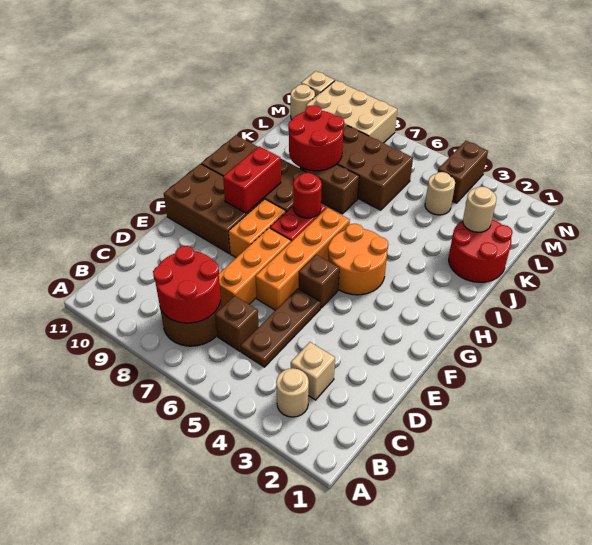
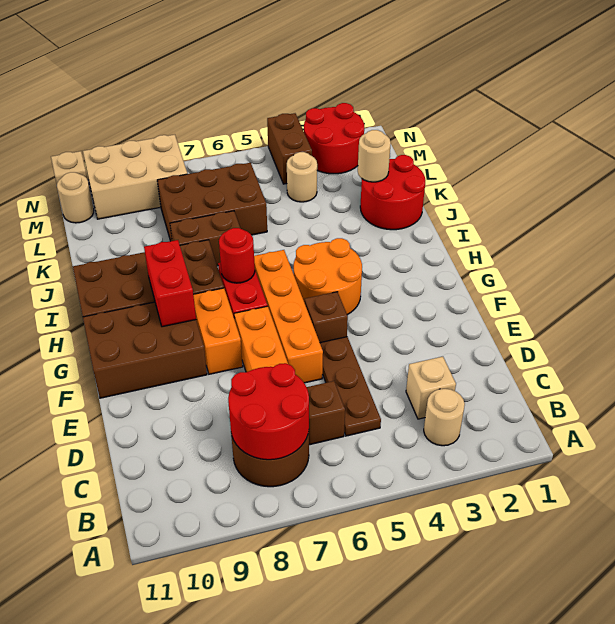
red 2x2 round brick [288,105,344,171] -> red 2x2 round brick moved to [304,103,364,174]

